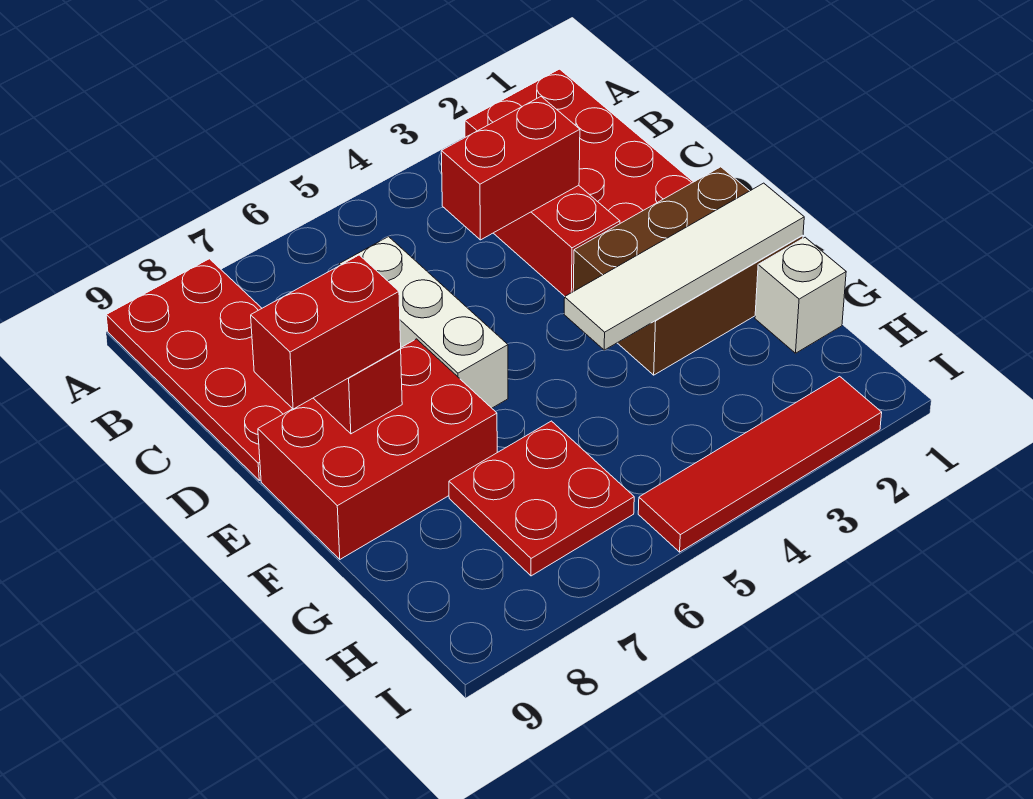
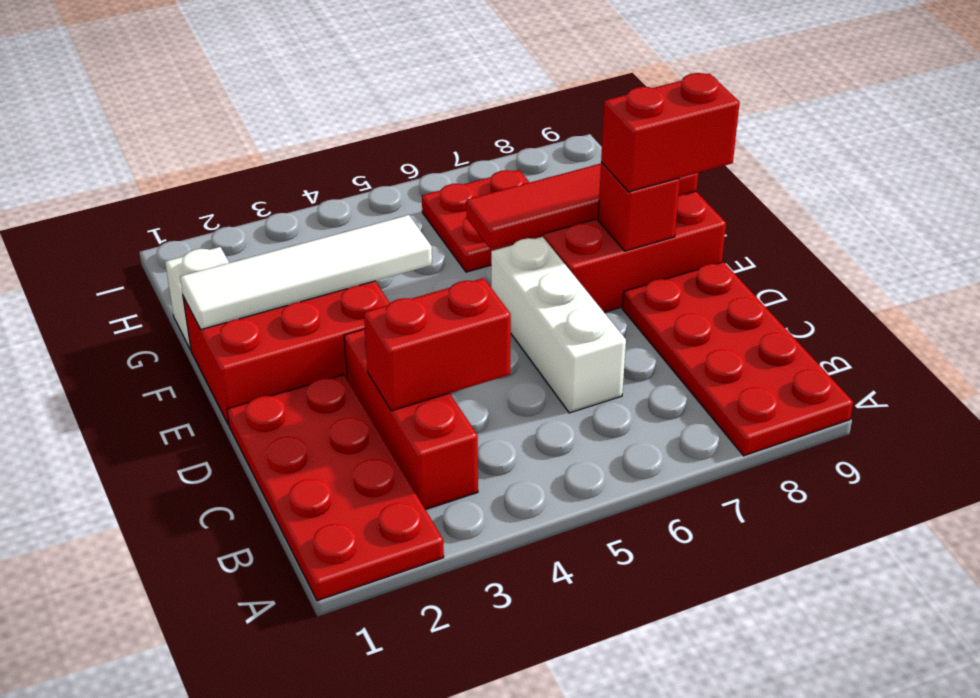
brown 2x3 brick [573,167,803,375] -> red 2x3 brick [183,281,390,425]
red 1x4 tile [638,376,882,552] -> red 1x4 tile moved to [466,164,698,249]

